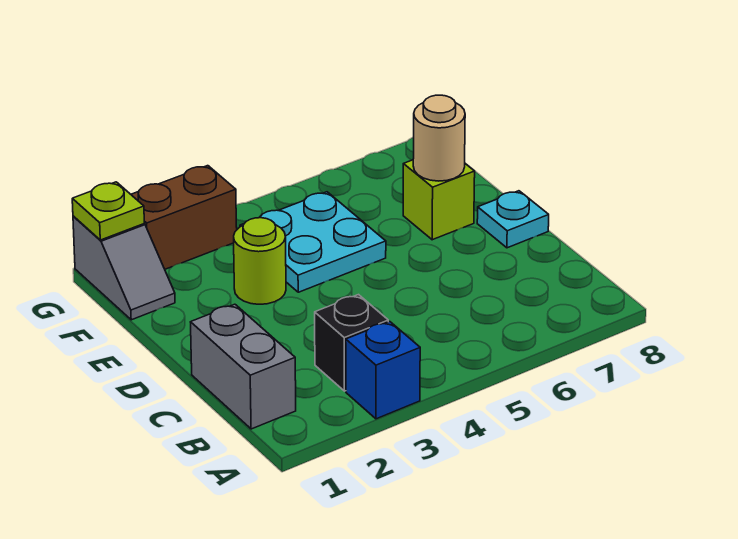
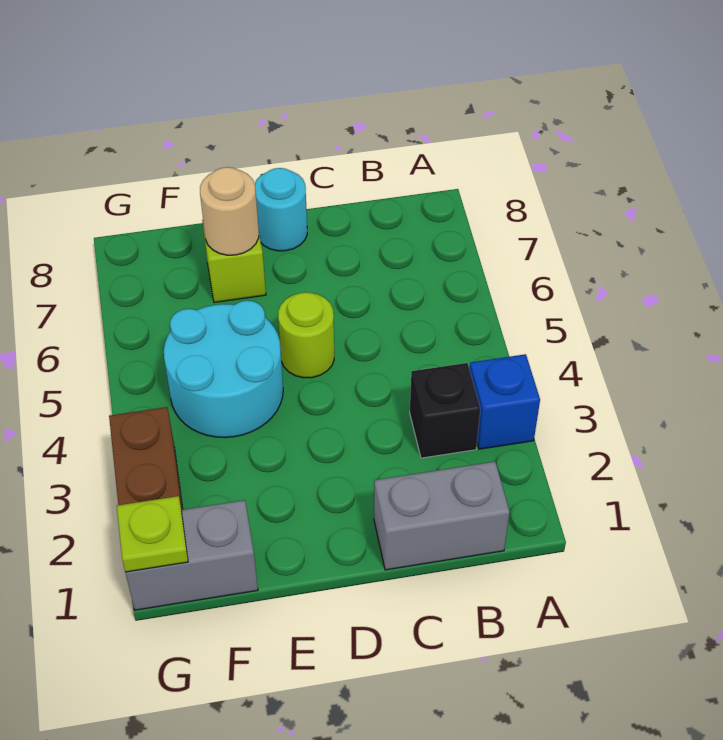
cyan 1x1 plate [477,191,549,248] -> cyan 1x1 round brick [255,168,307,251]
lime 1x1 round brick [234,218,286,304] -> lime 1x1 round brick moved to [278,292,334,378]
cyan 2x2 plate [240,192,386,292] -> cyan 2x2 round brick [164,300,283,438]
grey 1x2 slope [73,216,175,320] -> grey 1x2 brick [126,500,258,610]

